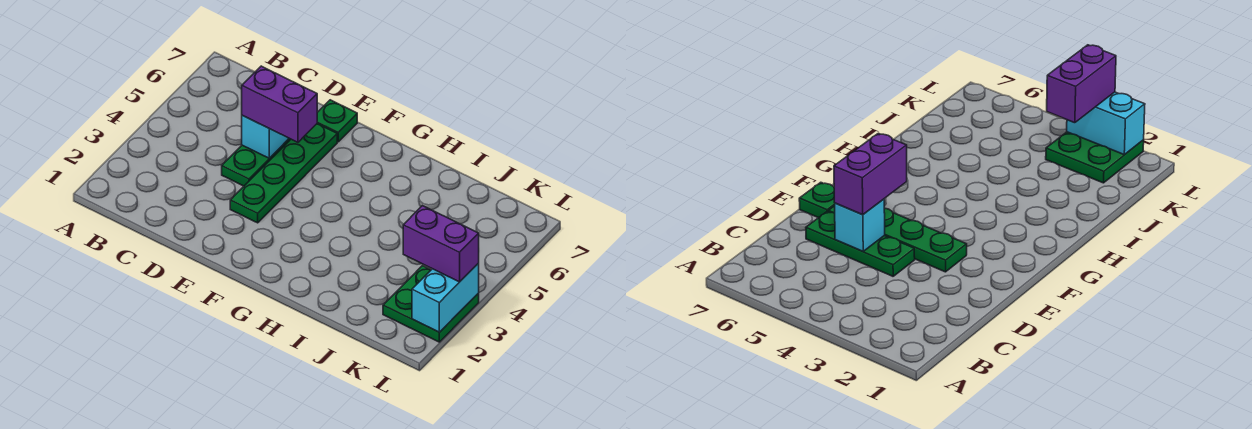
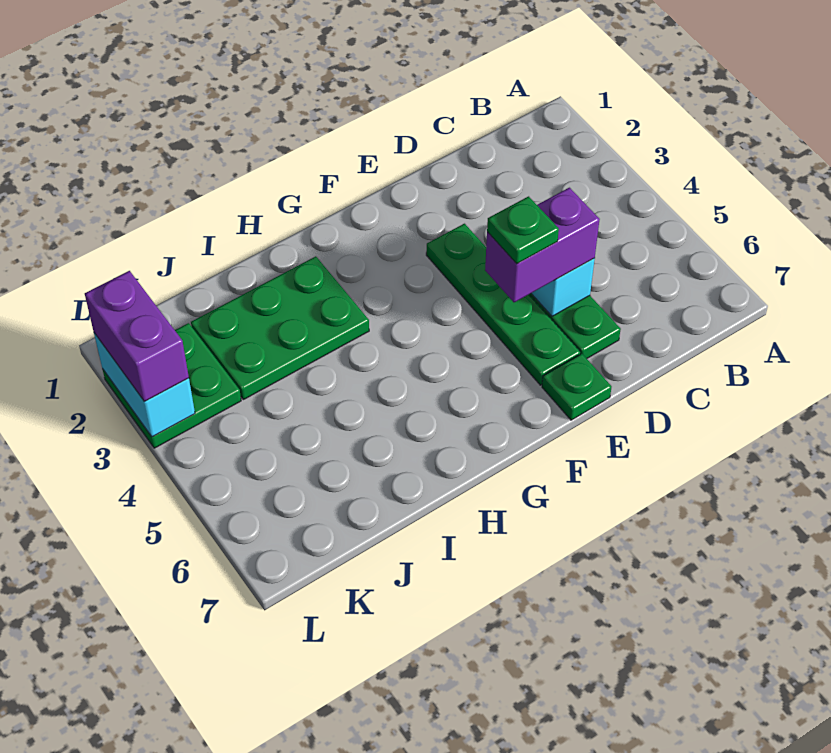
none -> green 1x1 plate [487,196,559,264]
none -> green 2x3 plate [191,256,369,400]
purple 1x2 brick [403,206,479,282] -> purple 1x2 brick turned to [85,271,189,401]

